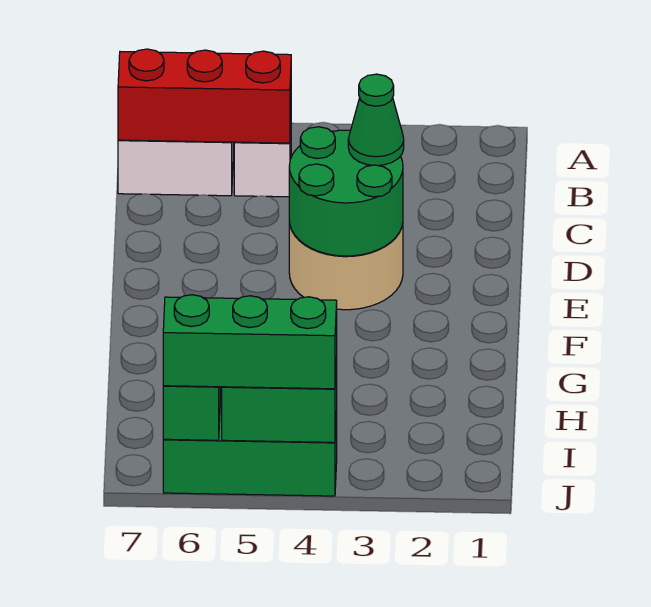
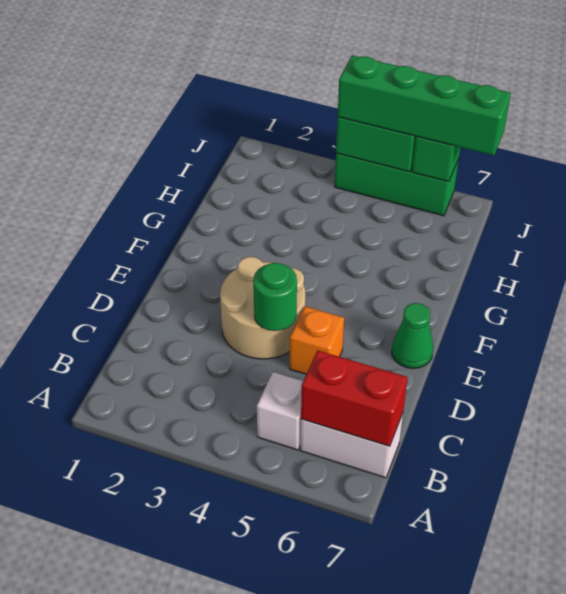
red 1x3 brick [118,49,291,143] -> red 1x2 brick [301,351,408,446]
green 2x2 round brick [289,127,403,256] -> green 1x1 round brick [253,263,297,331]
green 1x1 cone [348,74,404,165] -> green 1x1 cone moved to [392,303,433,368]
none -> orange 1x1 brick [290,306,344,374]
green 1x3 brick [163,295,337,389] -> green 1x4 brick [338,55,511,155]

